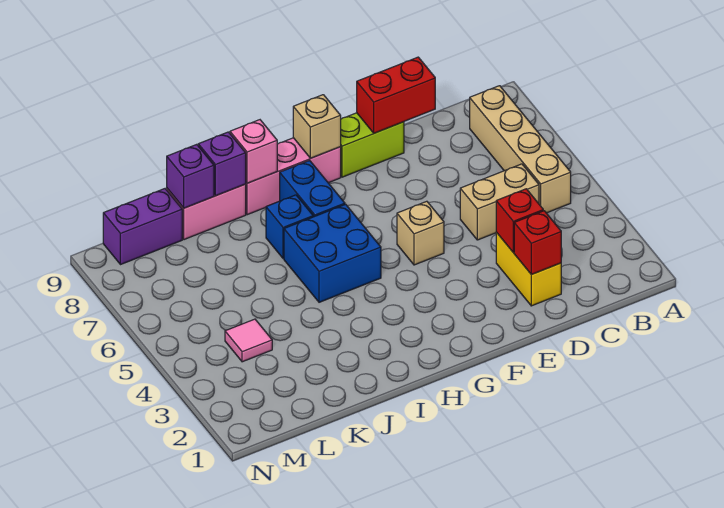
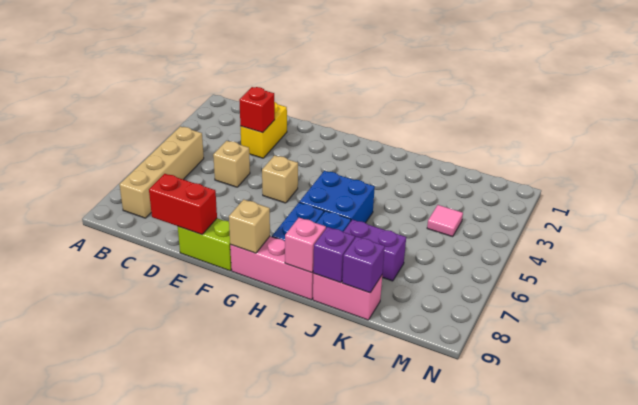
tan 1x2 brick [460,164,539,240] -> tan 1x1 brick [213,141,250,187]
red 1x1 brick [514,211,561,274] -> none
purple 1x2 brick [103,189,182,265] -> purple 1x2 brick moved to [344,220,406,281]

